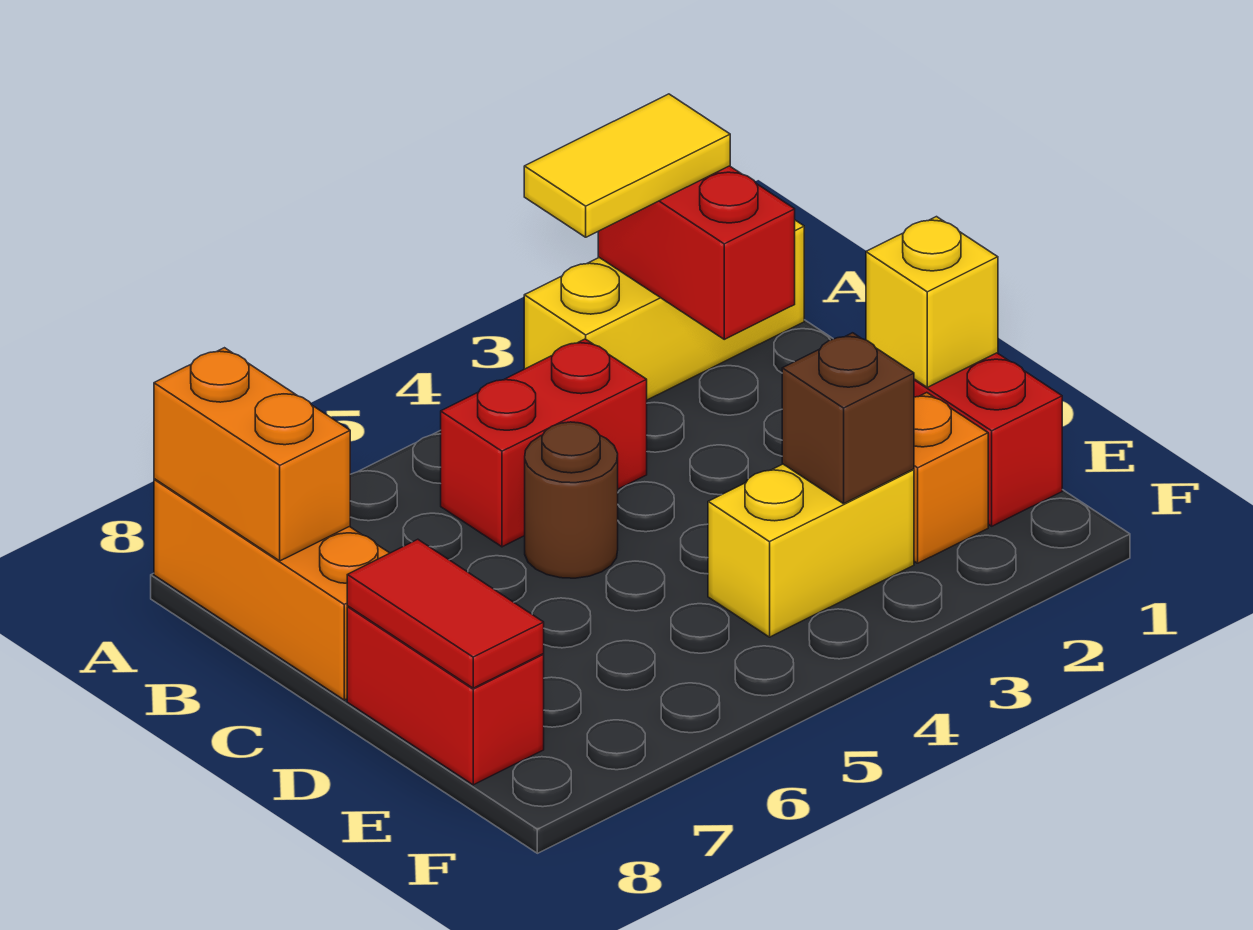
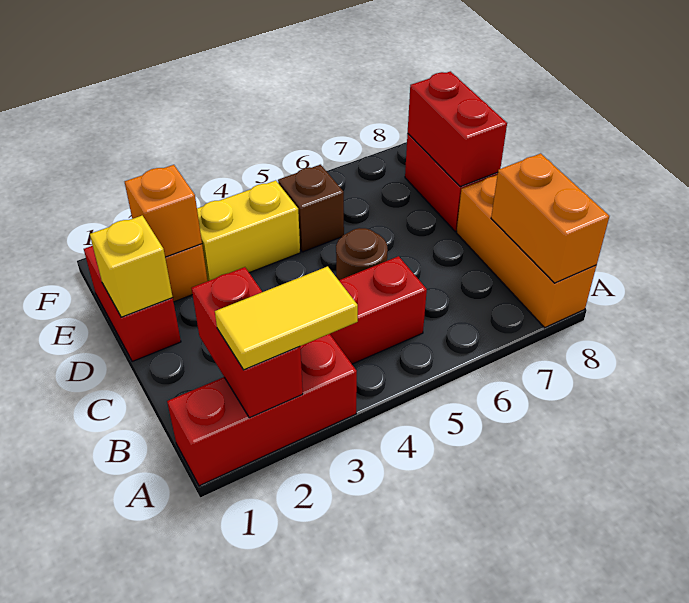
yellow 1x3 brick [524,220,804,400] -> red 1x3 brick [167,334,357,486]
red 1x2 tile [347,539,544,688] -> red 1x2 brick [408,71,507,187]
none -> orange 1x1 brick [125,165,202,257]
brown 1x1 brick [782,333,914,504] -> brown 1x1 brick moved to [278,165,344,252]

